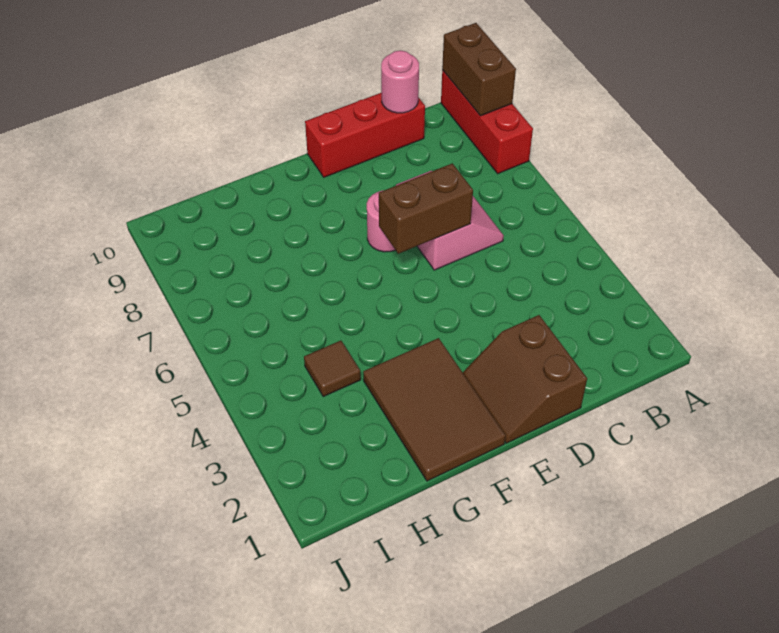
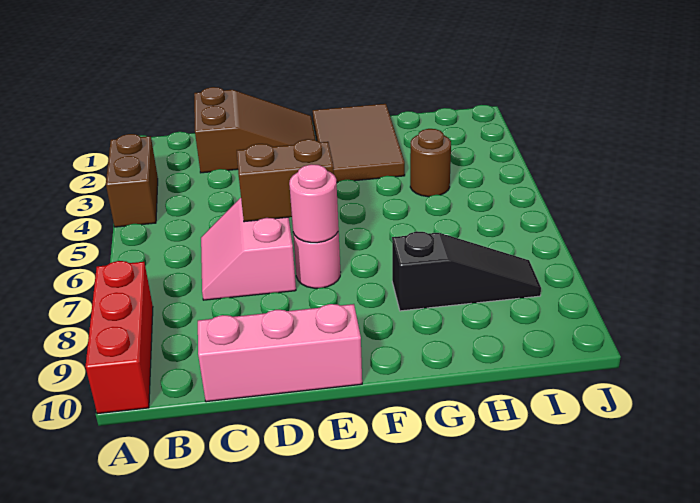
brown 1x2 brick [442,23,516,116] -> brown 1x2 brick moved to [106,134,158,227]
red 1x3 brick [305,93,425,177] -> pink 1x3 brick [198,304,362,402]
pink 1x1 round brick [381,50,419,113] -> pink 1x1 round brick moved to [289,164,338,243]
brown 2x2 slope [463,315,587,443] -> brown 2x3 slope [194,87,316,173]
none -> black 1x3 slope [392,231,541,311]
brown 1x1 tile [304,341,361,396] -> brown 1x1 round brick [410,129,451,197]

